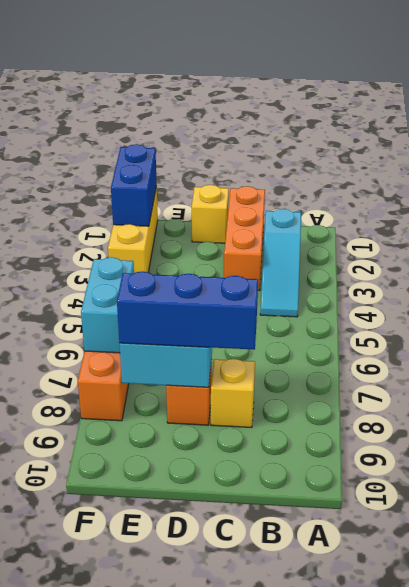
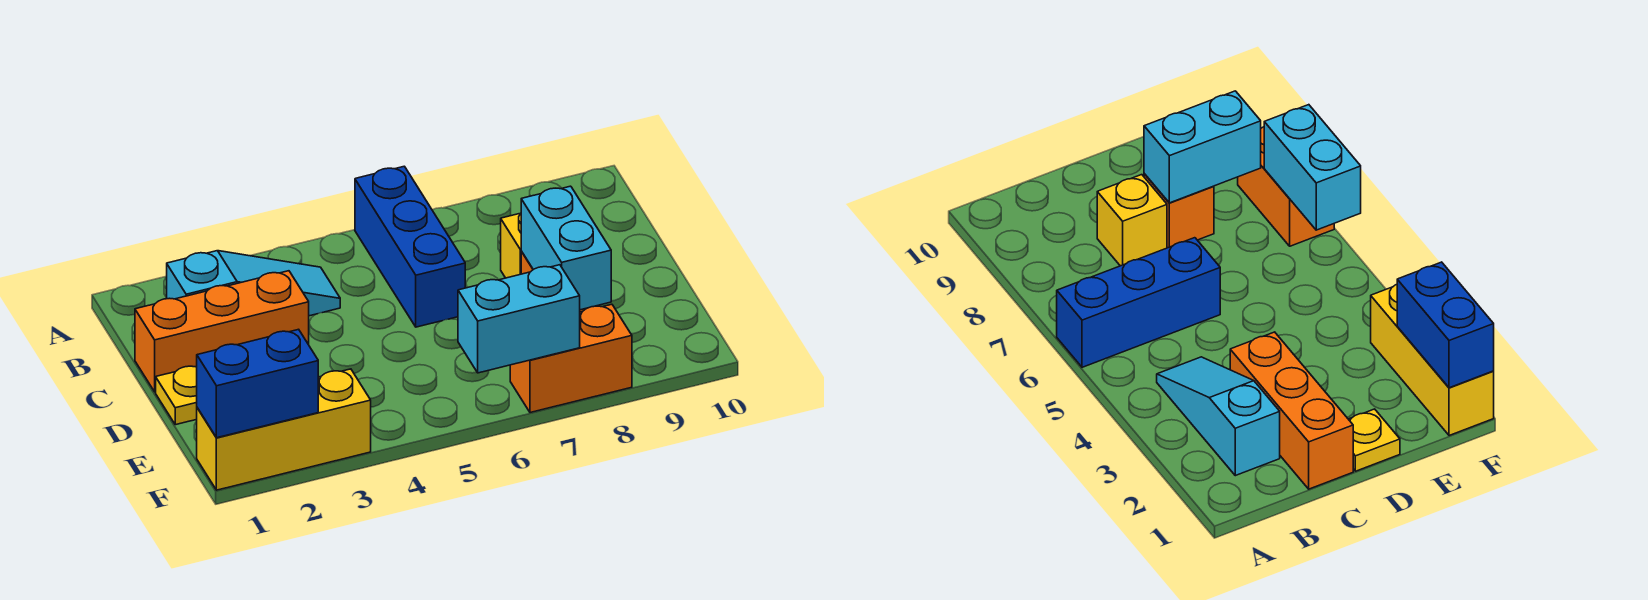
blue 1x3 brick [117,272,258,350] -> blue 1x3 brick moved to [355,166,465,327]
yellow 1x1 brick [192,185,229,243] -> yellow 1x1 plate [156,366,197,425]

